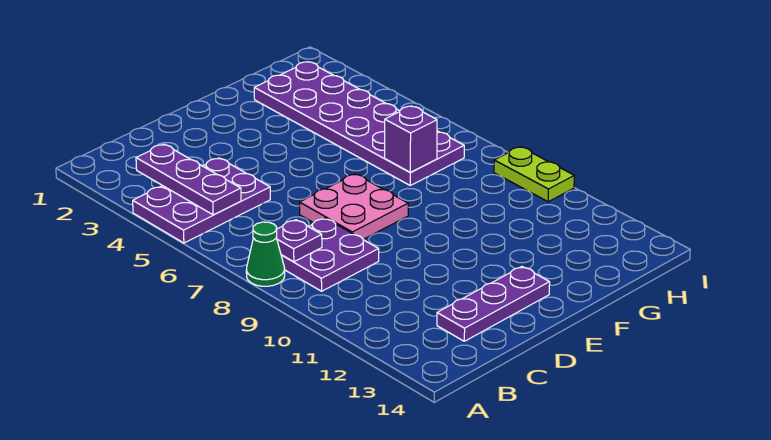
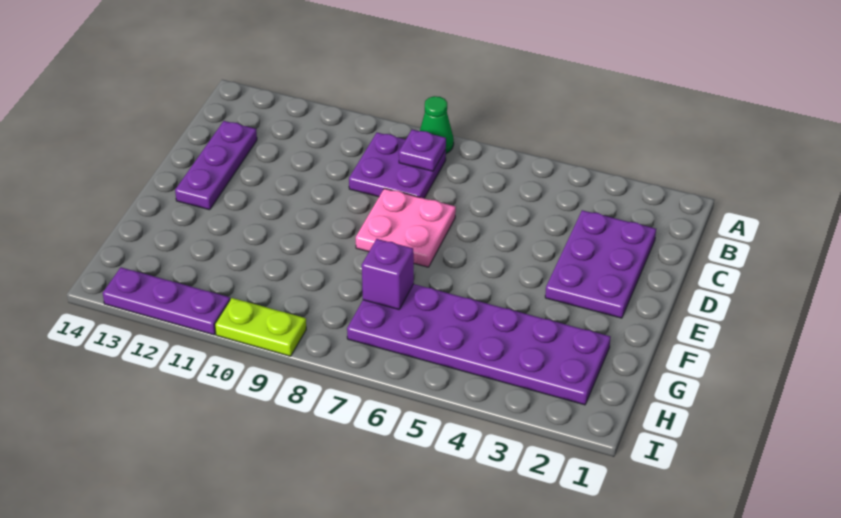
purple 2x3 plate [133,158,270,243] -> purple 2x3 plate moved to [545,210,656,318]
purple 1x3 plate [136,144,241,215] -> purple 1x3 plate moved to [103,267,230,335]

